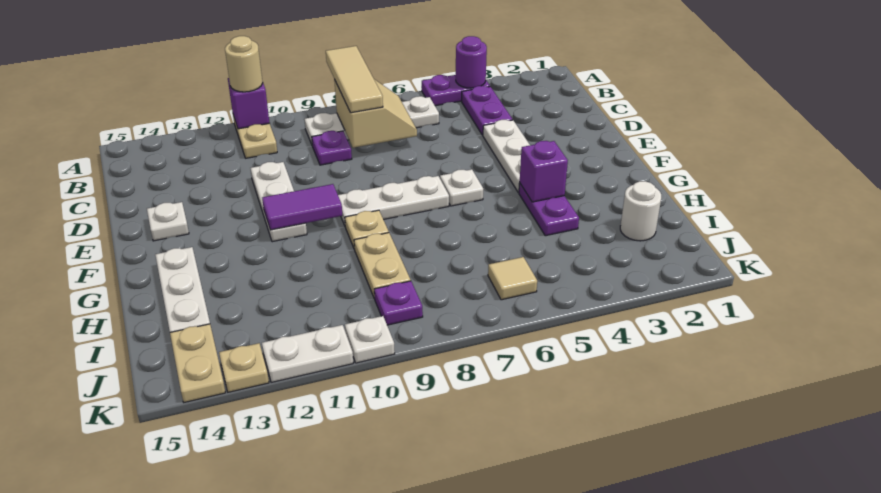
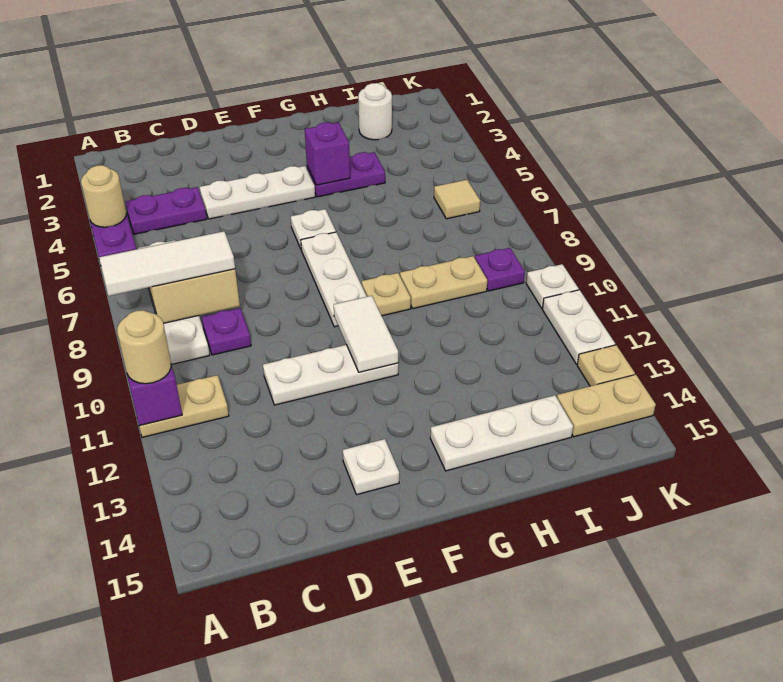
purple 1x1 round brick [456,36,487,88] -> tan 1x1 round brick [81,165,126,227]
tan 1x3 tile [326,46,383,113] -> white 1x3 tile [99,231,235,296]
purple 1x2 tile [262,184,343,230] -> white 1x2 tile [334,296,398,372]

